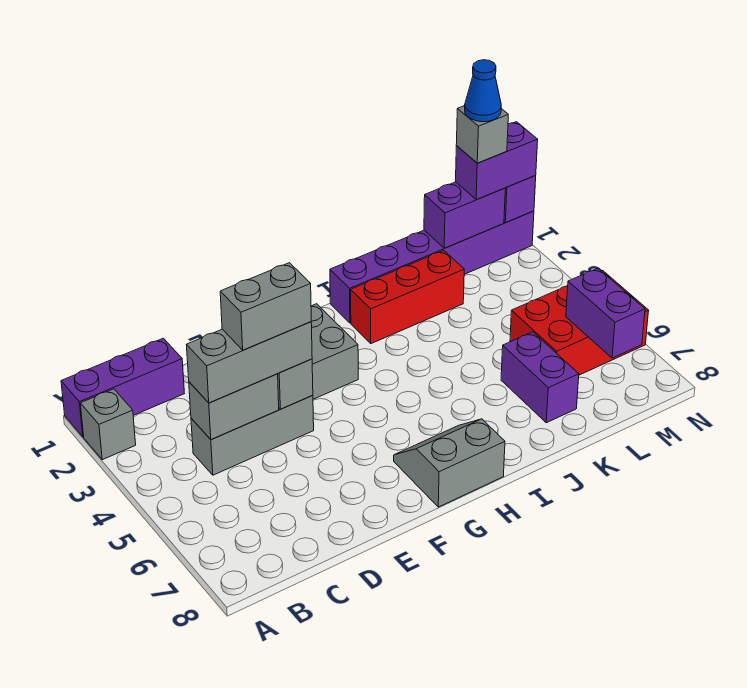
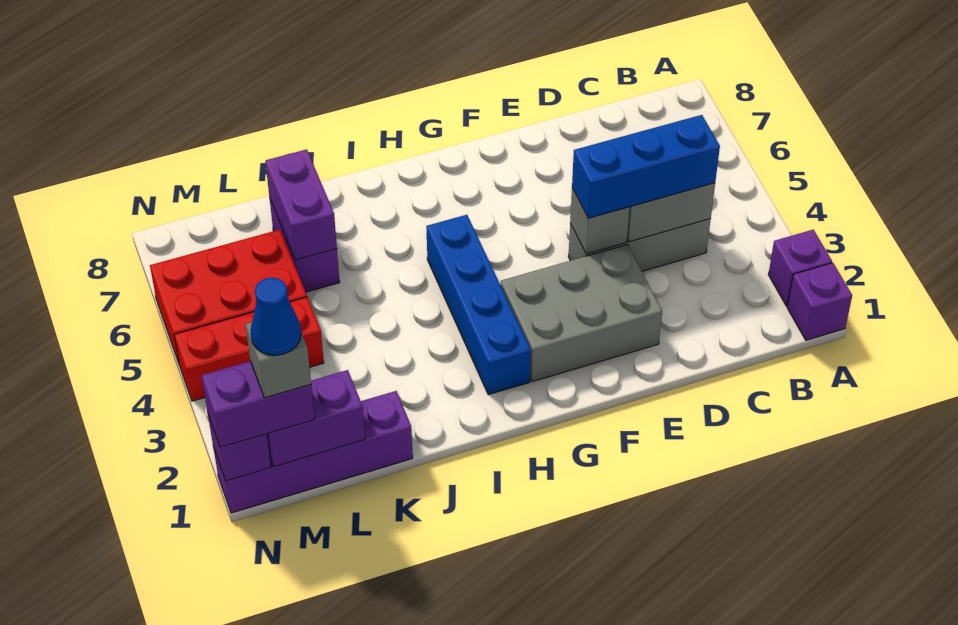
purple 1x3 brick [61,338,184,437] -> purple 1x1 brick [787,263,852,340]
grey 1x1 brick [80,389,136,460] -> purple 1x1 brick [768,230,832,306]
grey 1x3 brick [187,322,312,403] -> blue 1x3 brick [572,115,720,218]
grey 1x2 brick [220,263,311,350] -> none
grey 2x2 slope [394,419,505,507] -> none
none -> blue 1x4 brick [426,215,531,395]
purple 1x6 brick [330,211,534,323] -> purple 1x4 brick [213,391,413,513]
red 1x3 brick [351,250,464,344] -> red 1x3 brick moved to [174,297,324,401]
purple 1x2 brick [566,268,645,358] -> purple 1x2 brick moved to [265,149,337,260]

